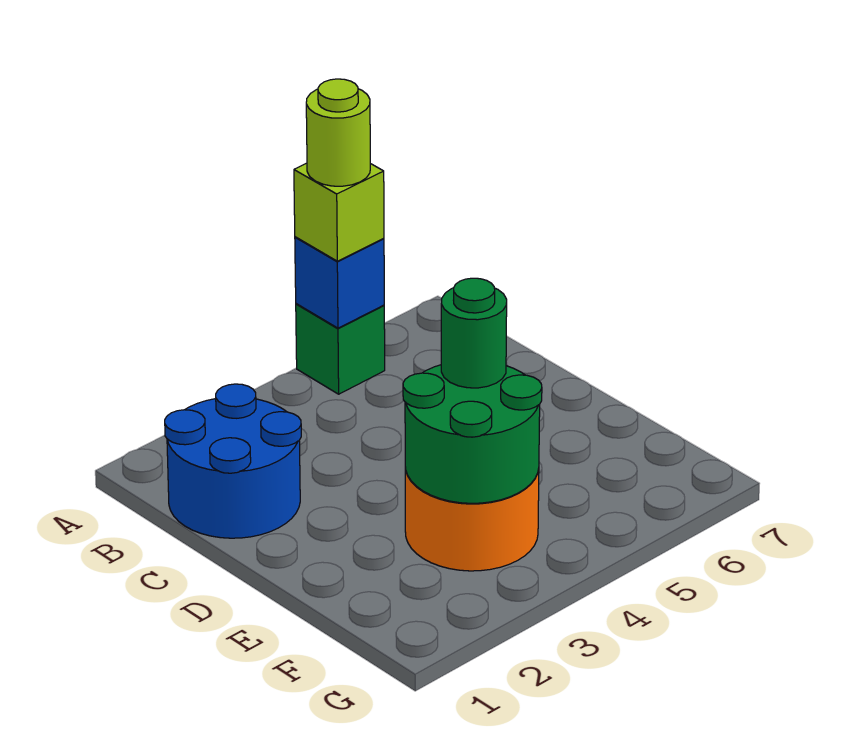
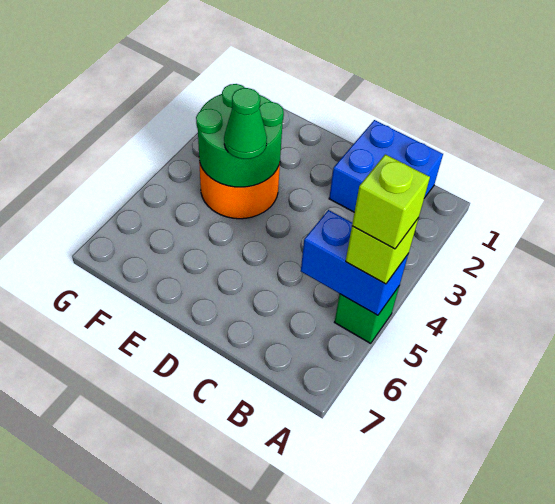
blue 1x1 brick [295,237,384,328] -> blue 1x2 brick [301,210,408,315]
lime 1x1 round brick [306,79,370,186] -> lime 1x1 brick [352,154,430,249]
blue 2x2 round brick [165,384,301,538] -> blue 2x2 brick [329,120,443,212]
green 1x1 round brick [441,278,507,388] -> green 1x1 cone [224,88,267,159]

